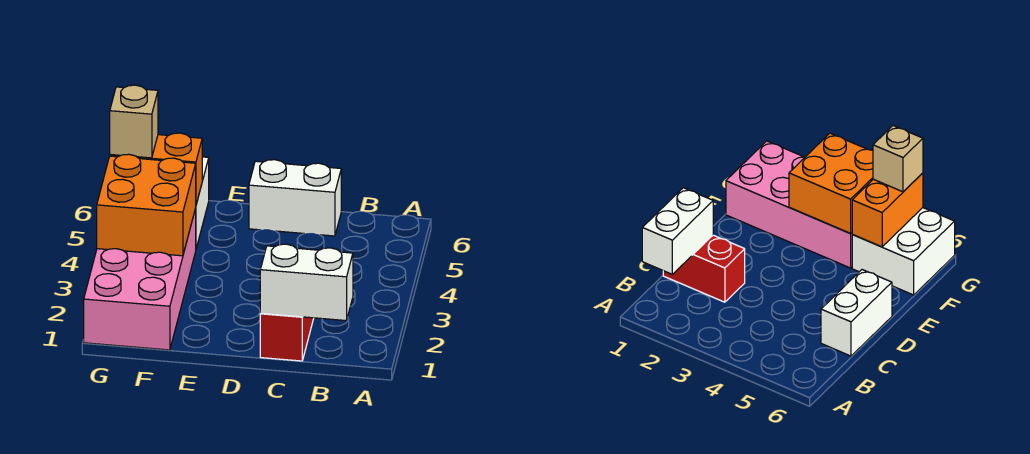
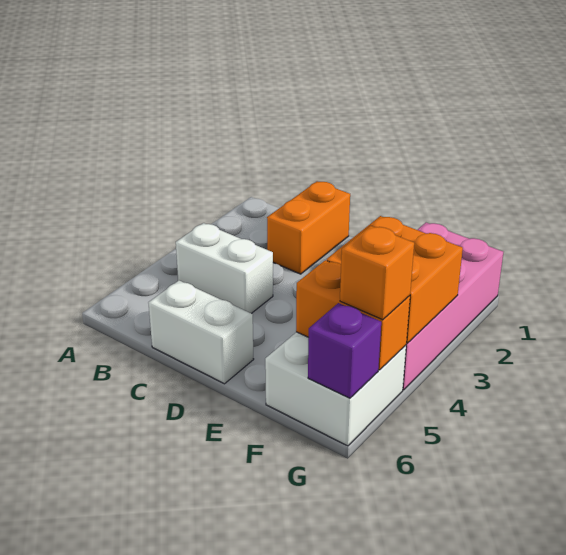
white 1x2 brick [260,244,353,321] -> white 1x2 brick moved to [176,223,273,313]
red 1x2 brick [260,313,314,361] -> orange 1x2 brick [267,181,350,274]
tan 1x1 brick [110,85,158,158] -> orange 1x1 brick [340,226,414,320]
none -> purple 1x1 brick [308,303,381,398]

